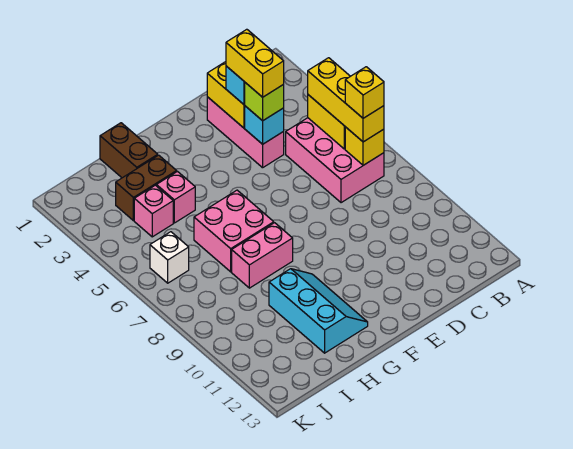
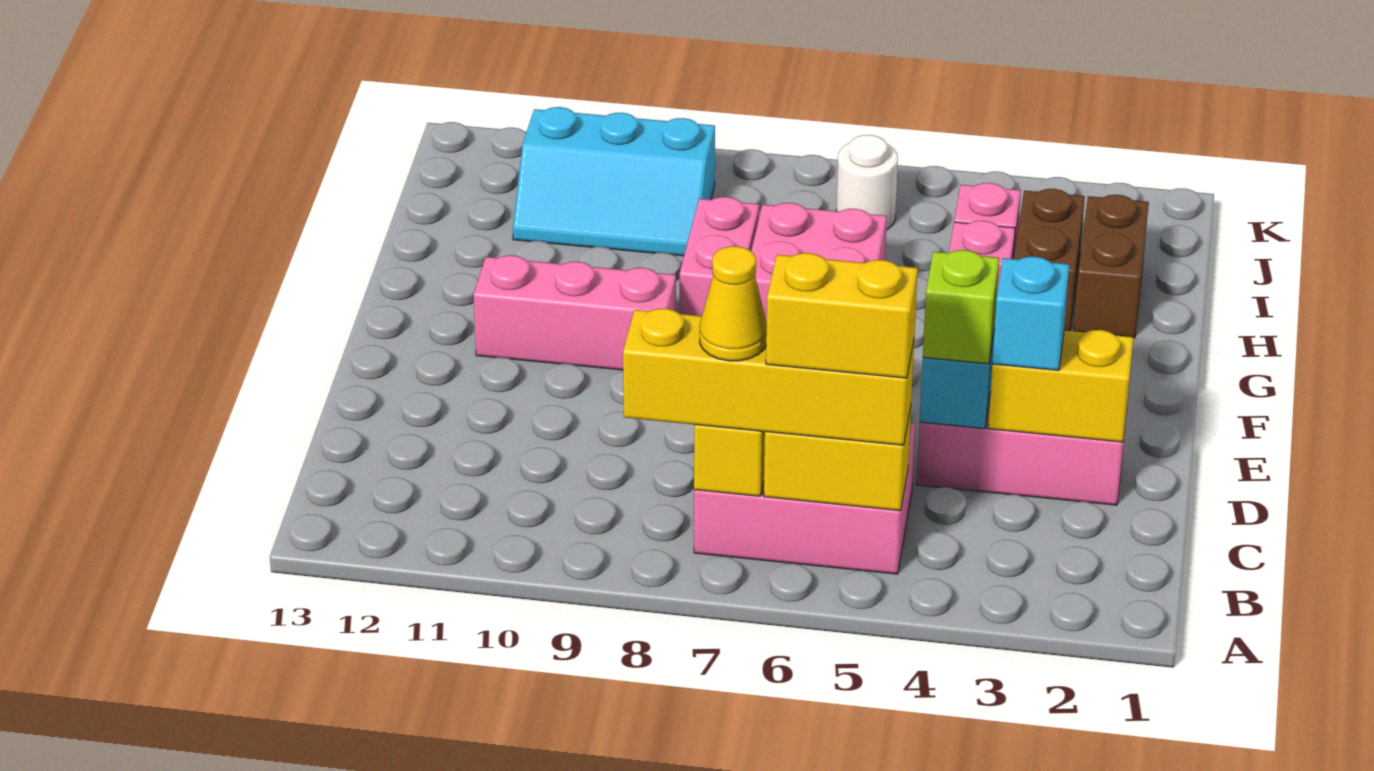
yellow 1x3 brick [308,58,384,142] -> yellow 1x4 brick [623,309,914,445]
yellow 1x1 brick [345,67,384,118] -> yellow 1x1 cone [700,246,767,361]
yellow 1x2 brick [226,29,284,97] -> yellow 1x2 brick moved to [766,253,918,378]
none -> pink 1x3 brick [473,255,676,370]
cyan 2x3 slope [269,269,368,353] -> cyan 2x3 slope moved to [513,107,715,256]
brown 1x2 brick [100,123,158,178] -> brown 1x2 brick turned to [1074,195,1149,338]
white 1x1 brick [150,232,189,283] -> white 1x1 round brick [836,135,898,230]

